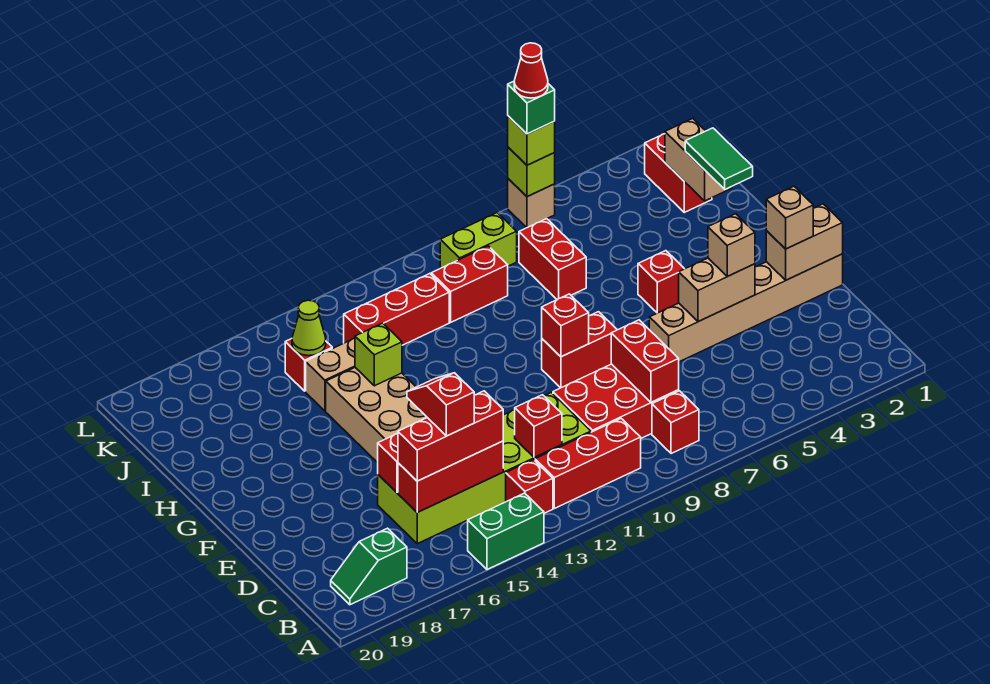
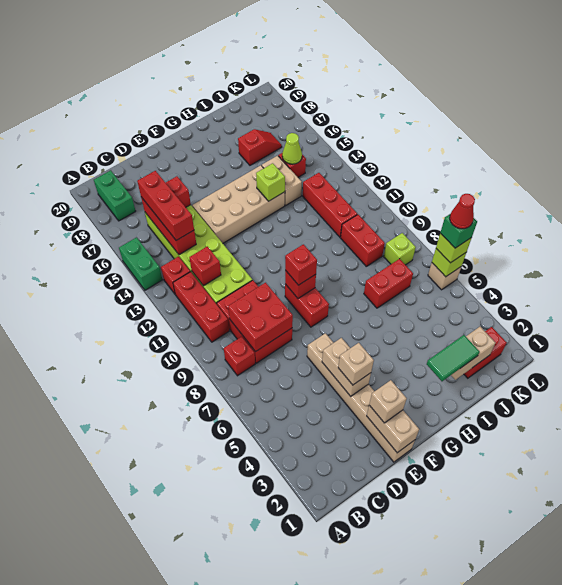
green 1x2 slope [331,528,407,605] -> green 1x2 brick [94,170,136,221]
red 1x2 brick [611,320,679,402] -> red 2x2 brick [228,283,293,352]
red 1x2 slope [407,373,474,436] -> red 1x2 slope moved to [238,129,282,165]
red 1x1 brick [638,251,684,313] -> red 1x1 brick moved to [285,244,317,285]
lime 1x2 brick [440,213,517,268] -> lime 1x1 brick [384,233,416,265]

